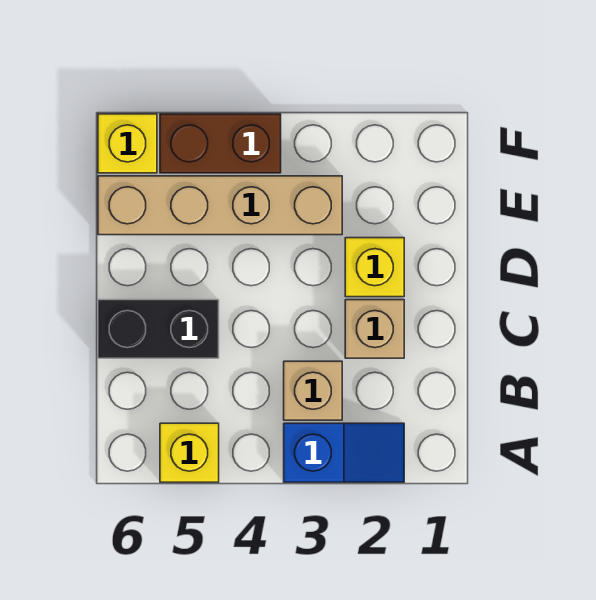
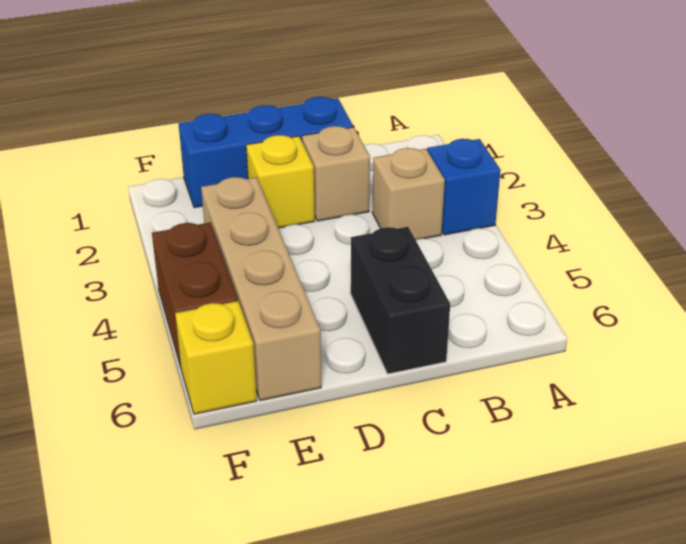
yellow 1x1 brick [160,423,219,482] -> none
none -> blue 1x3 brick [179,97,353,208]

